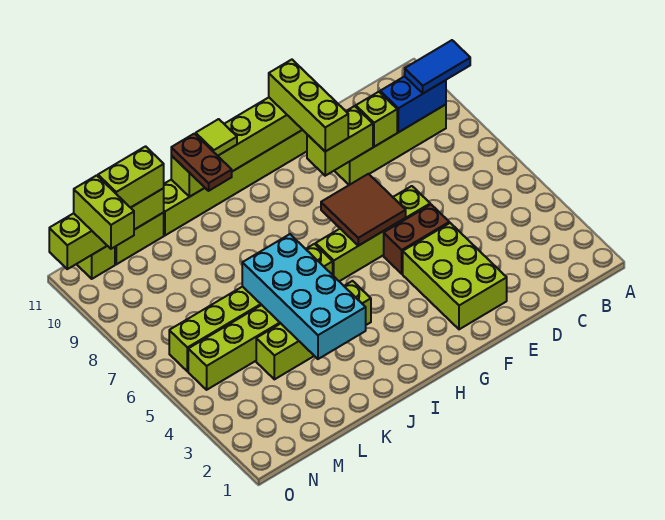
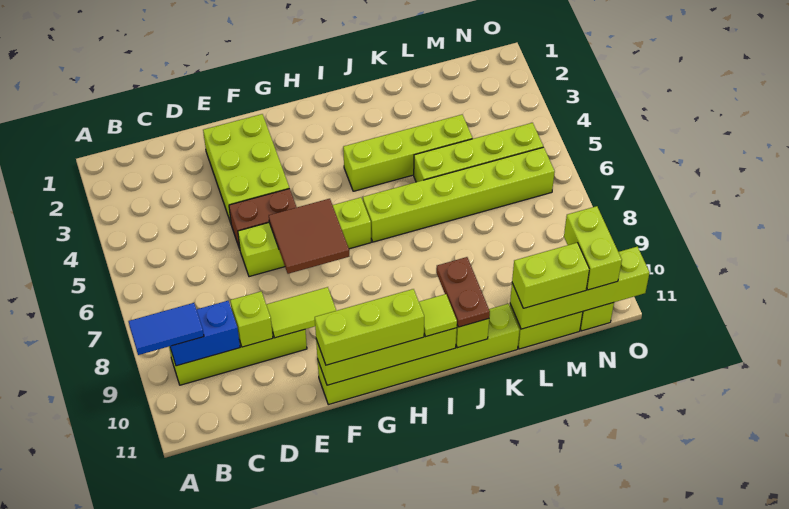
lime 1x2 brick [307,106,373,176] -> lime 1x2 tile [266,287,336,338]
lime 1x3 brick [269,60,348,152] -> lime 1x3 brick turned to [315,289,424,365]
cyan 2x4 brick [242,234,366,359] -> none

